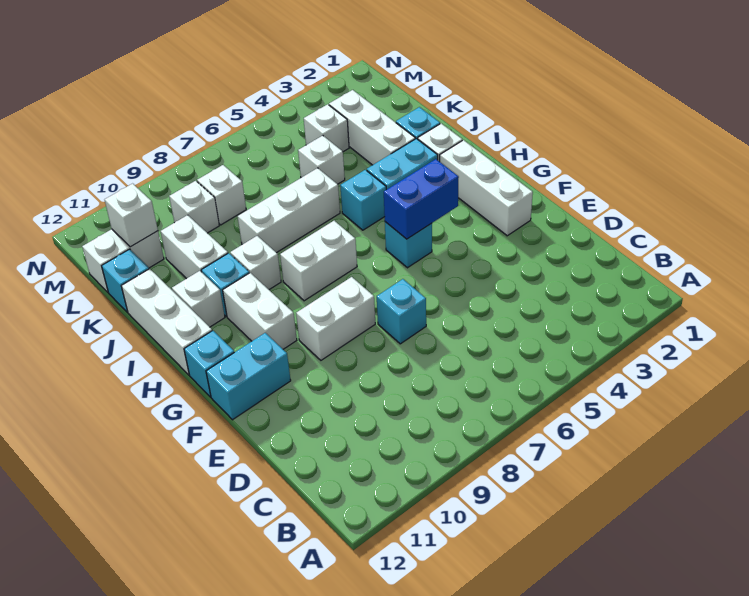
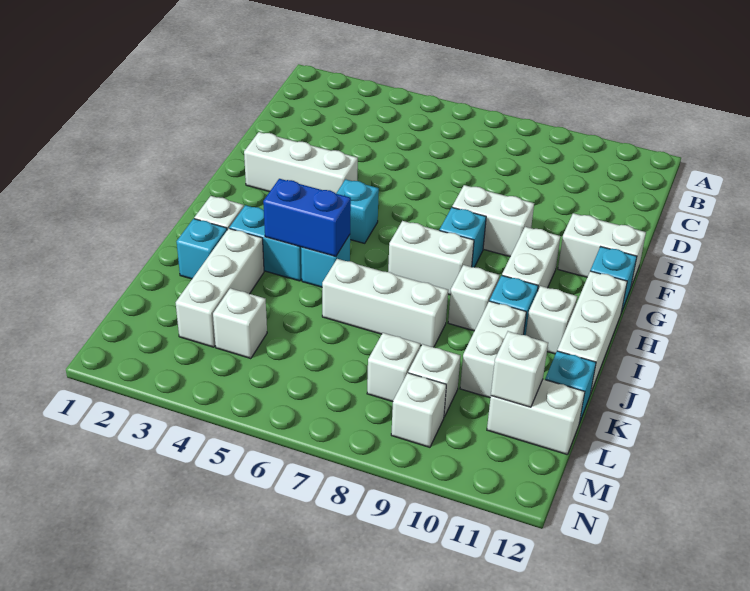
cyan 1x1 brick [377,279,426,344] -> cyan 1x1 brick moved to [439,207,486,267]
white 1x3 brick [440,140,533,236] -> white 1x3 brick turned to [244,132,358,193]
cyan 1x2 brick [206,333,291,420] -> white 1x2 brick [558,213,646,287]
blue 1x2 brick [384,159,459,239] -> blue 1x2 brick moved to [263,179,351,257]
white 1x1 brick [298,136,345,184] -> white 1x1 brick moved to [391,373,446,447]

